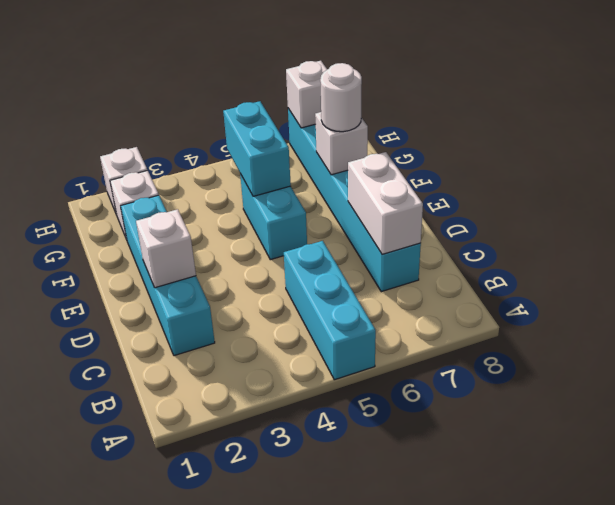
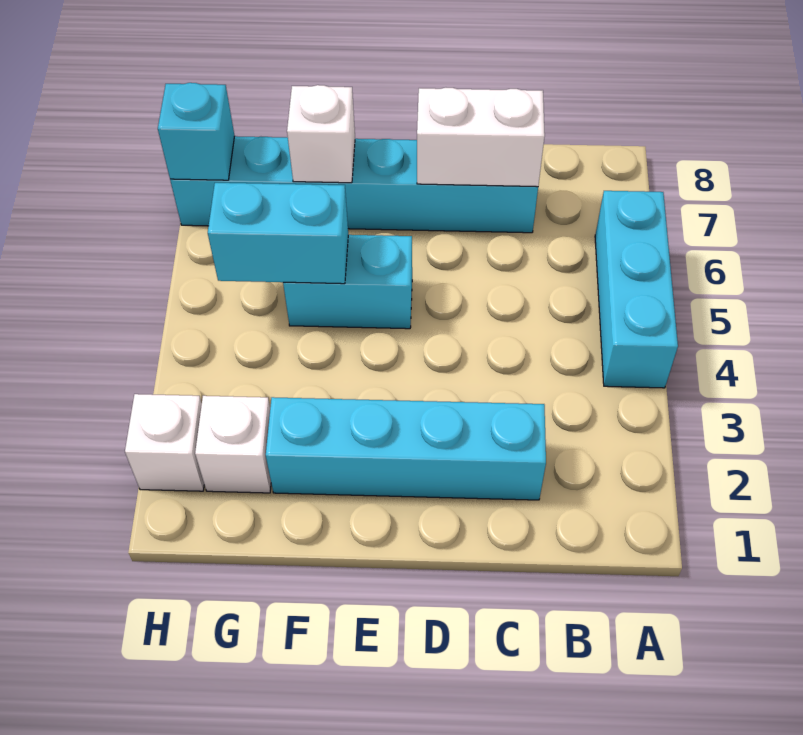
cyan 1x3 brick [284,241,376,380] -> cyan 1x3 brick turned to [595,191,678,388]
white 1x1 brick [136,209,196,288] -> none
white 1x1 round brick [320,63,362,132] -> none
white 1x1 brick [286,61,327,128] -> cyan 1x1 brick [158,83,234,180]

